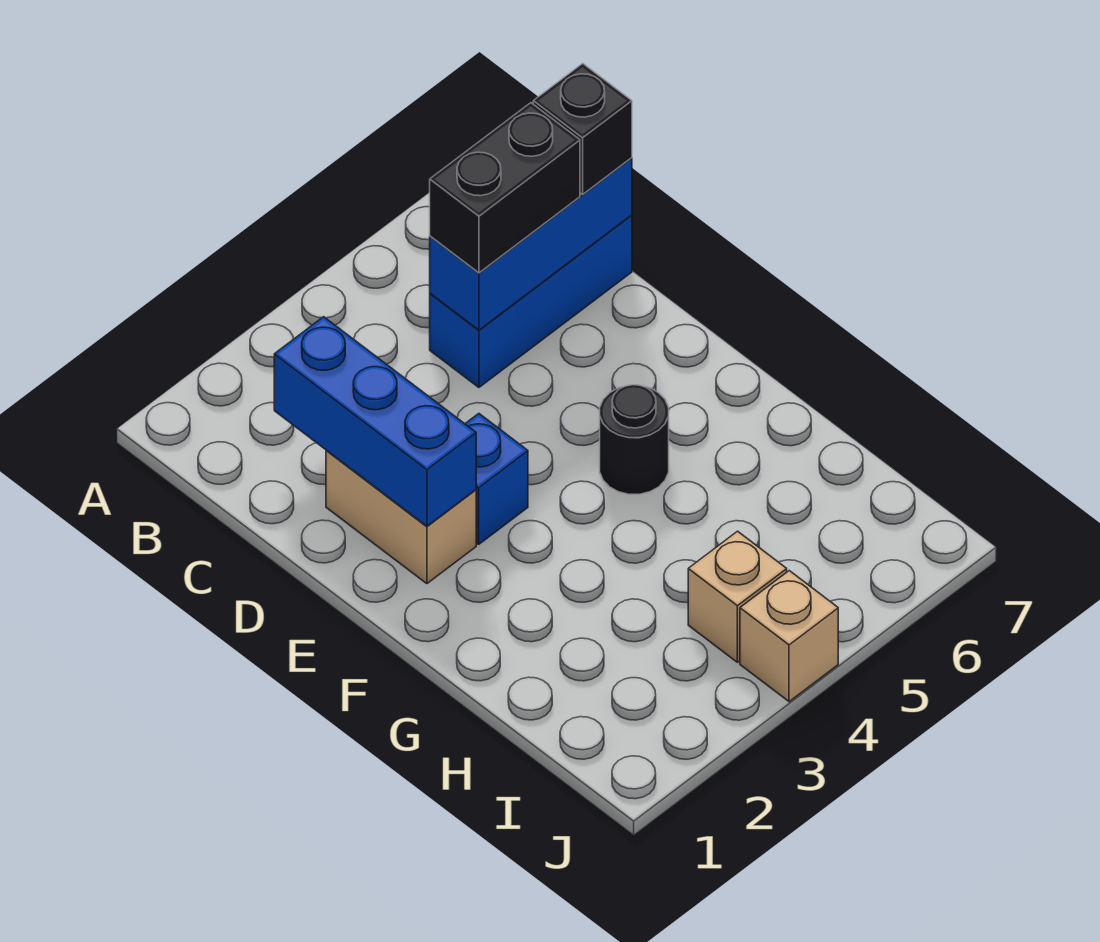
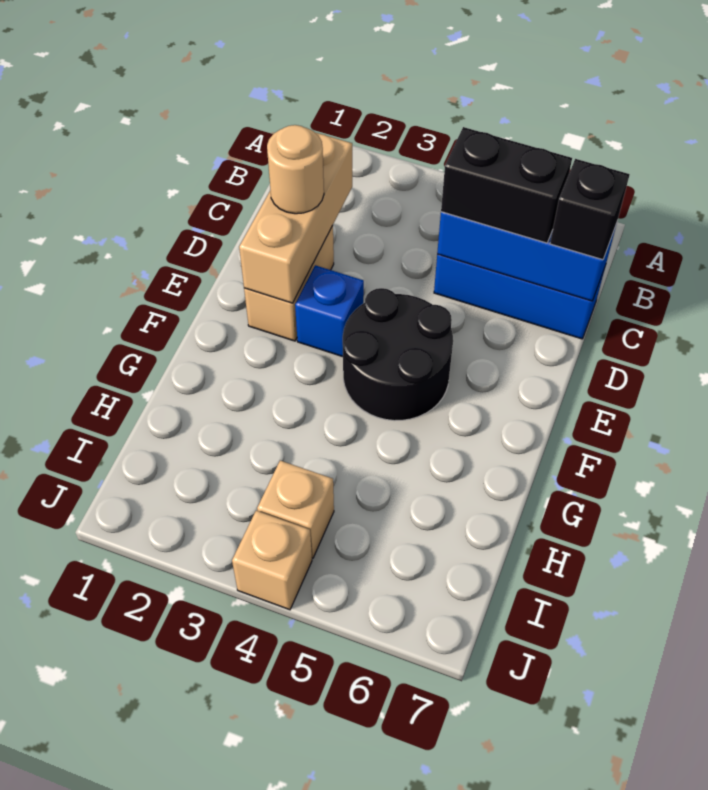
blue 1x3 brick [274,317,476,526] -> tan 1x3 brick [239,133,352,303]
none -> tan 1x1 round brick [267,125,324,214]
black 1x1 round brick [600,385,669,494] -> black 2x2 round brick [343,288,453,421]

